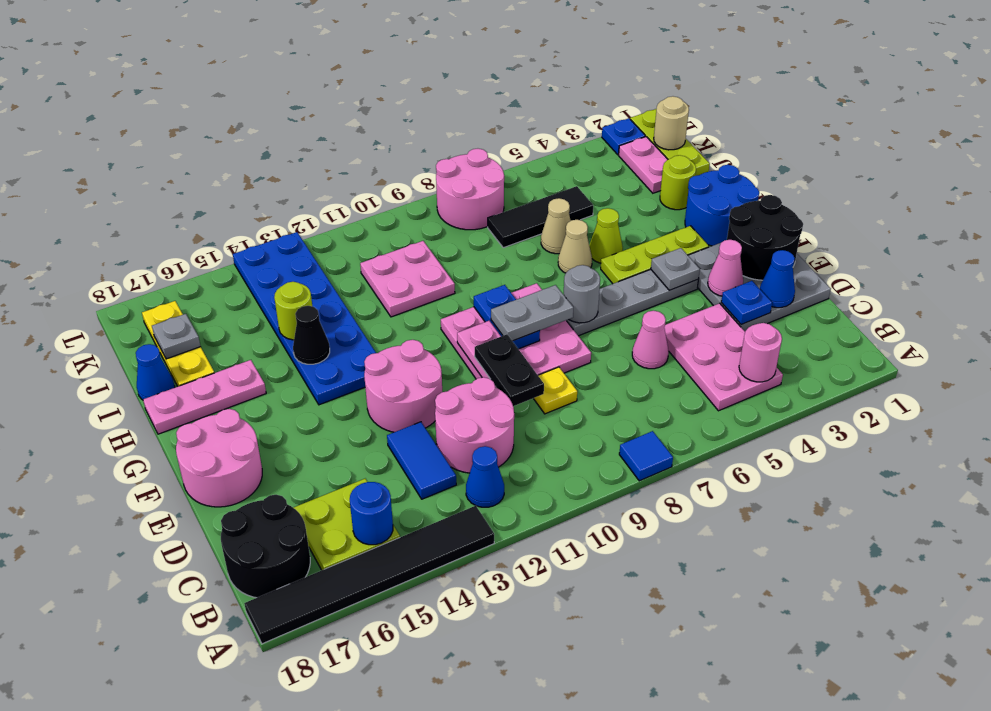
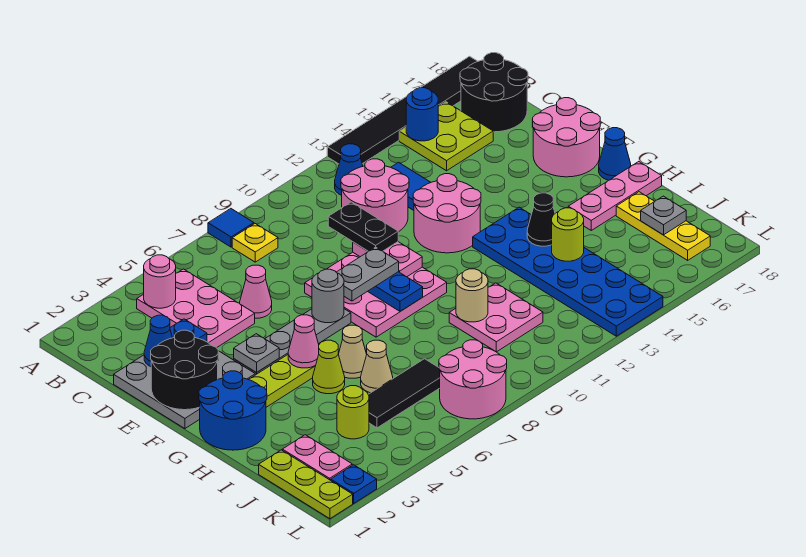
yellow 1x1 plate [533,367,577,414] -> yellow 1x1 plate moved to [232,224,278,262]
pink 1x1 cone [708,240,743,296] -> pink 1x1 cone moved to [288,315,319,368]
lime 1x1 round brick [660,155,696,210] -> lime 1x1 round brick moved to [337,386,369,439]
blue 1x1 cone [136,344,175,400] -> blue 1x1 cone moved to [599,128,631,180]
tan 1x1 round brick [654,96,689,150] -> tan 1x1 round brick moved to [456,269,488,322]

